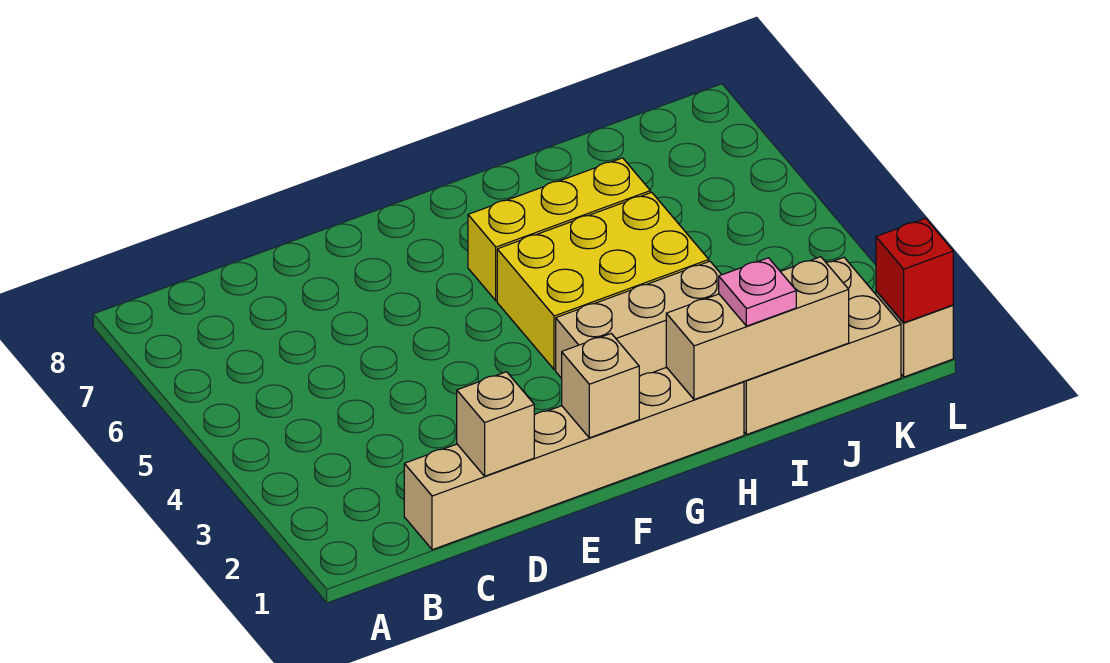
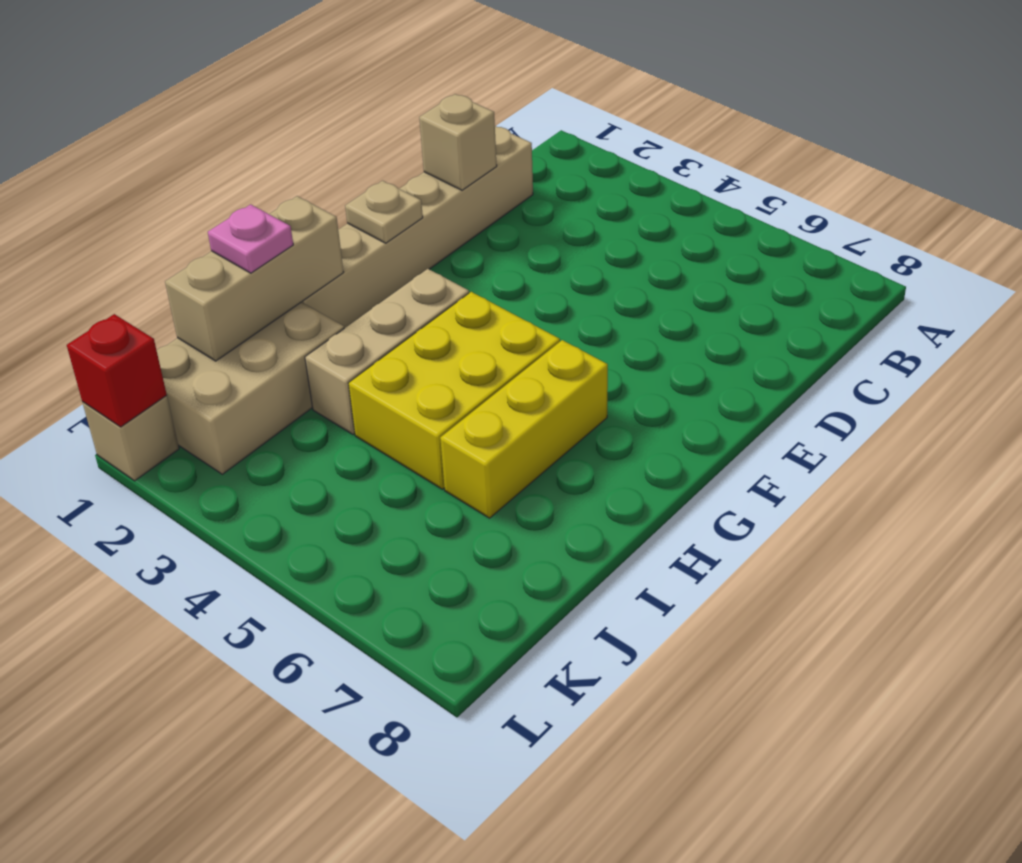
tan 1x1 brick [562,334,639,438] -> tan 1x1 plate [345,181,423,243]

